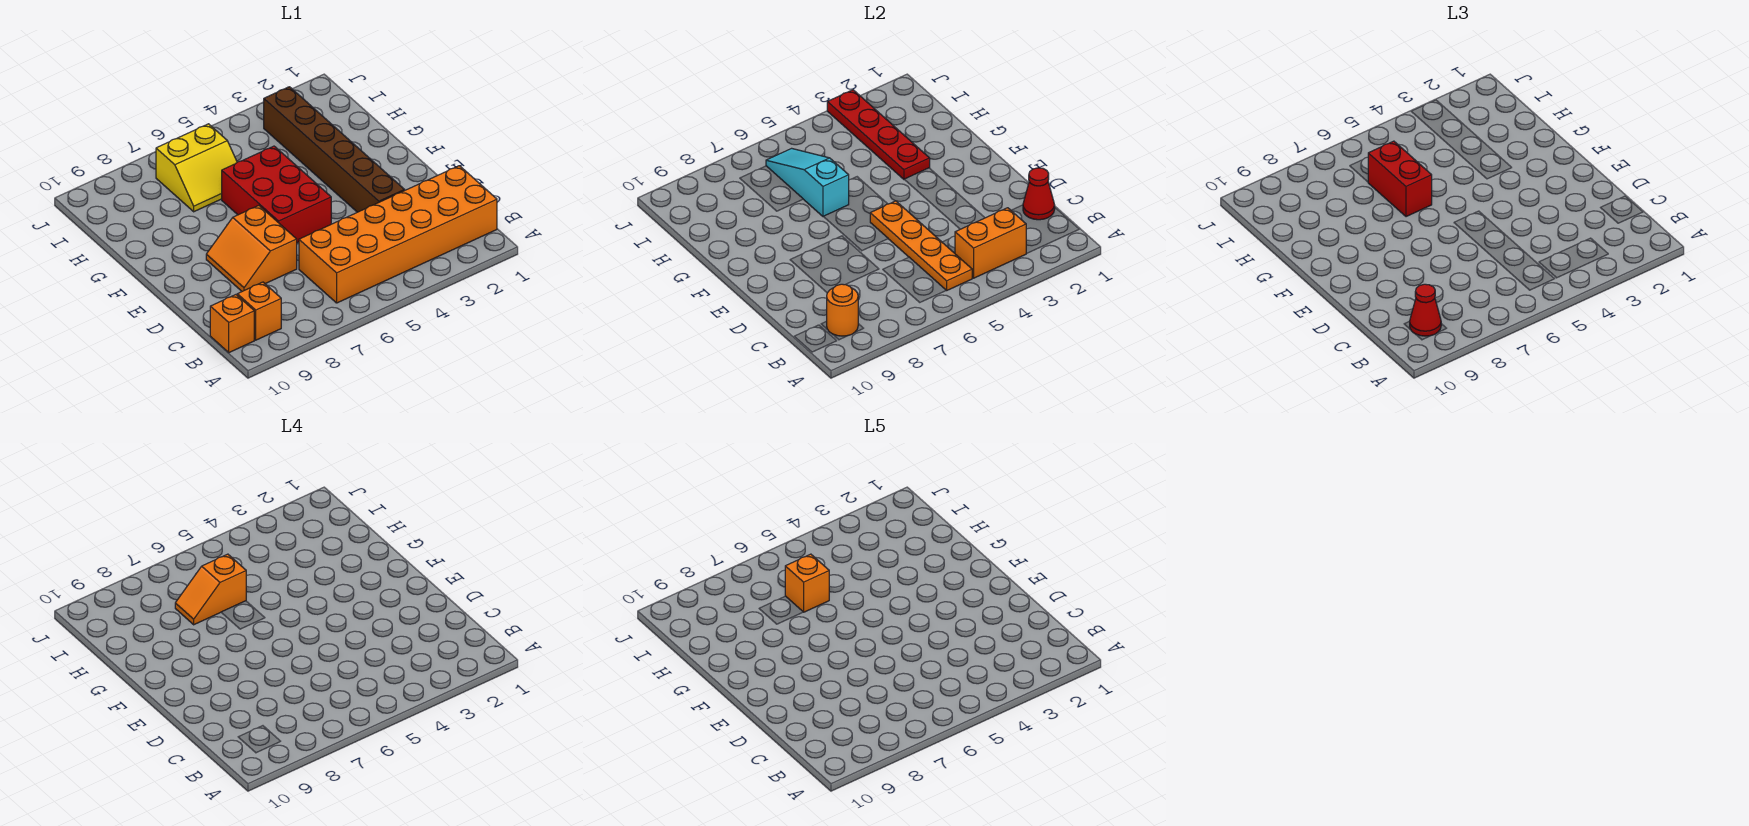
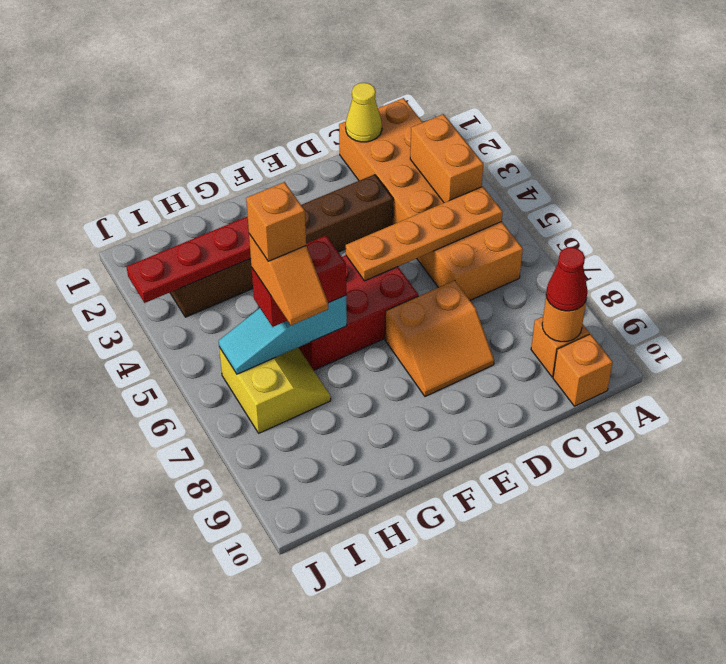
red 1x1 cone [1023,168,1055,220] -> yellow 1x1 cone [346,83,382,142]

